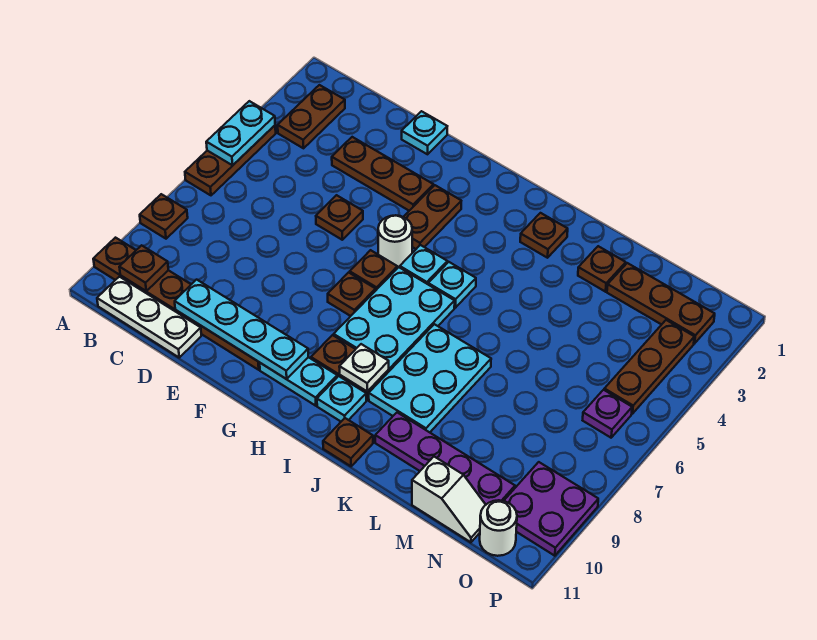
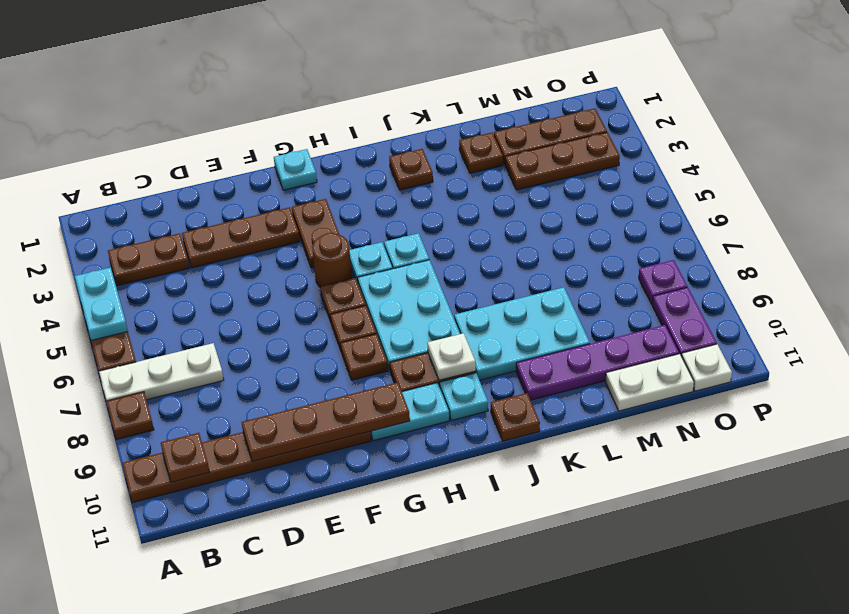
brown 1x2 plate [278,85,345,148] -> brown 1x2 plate turned to [108,233,189,286]
white 1x3 plate [97,277,201,357] -> white 1x3 plate moved to [99,343,224,401]
cyan 1x4 plate [175,280,308,379] -> brown 1x4 plate [242,382,410,462]
cyan 1x1 plate [402,111,447,154] -> cyan 1x1 plate moved to [274,149,317,190]
brown 1x1 plate [316,195,363,240] -> brown 1x1 plate moved to [341,334,388,380]
white 1x1 round brick [378,215,412,268] -> brown 1x1 round brick [312,233,352,287]
cyan 2x3 plate [369,324,491,432] -> cyan 2x3 plate turned to [454,287,590,380]
white 1x2 slope [412,457,486,542] -> white 1x2 plate [606,354,694,411]
brown 1x3 plate [604,320,694,414] -> brown 1x3 plate turned to [505,132,620,190]
purple 1x1 plate [583,390,632,438] -> purple 1x1 plate moved to [639,260,687,304]
purple 2x2 plate [504,462,598,556] -> purple 1x2 plate [652,287,717,356]
white 1x1 round brick [480,500,517,556] -> white 1x1 plate [681,344,732,391]

